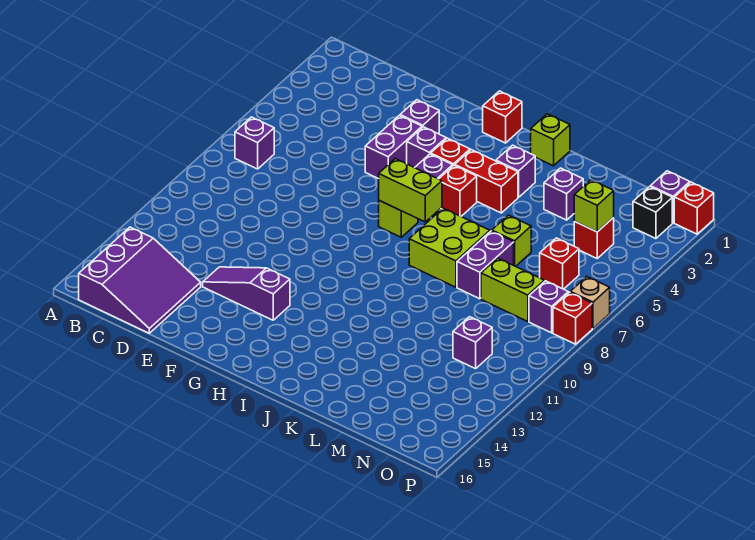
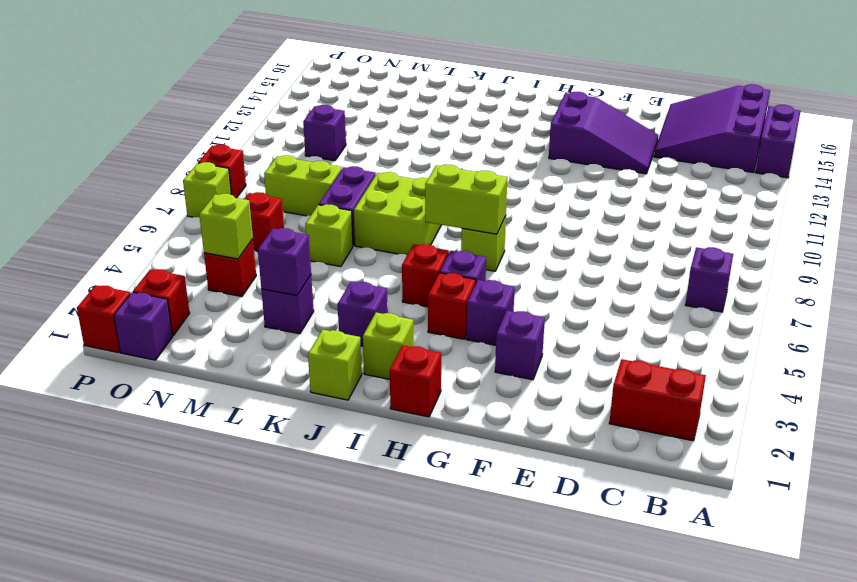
purple 1x3 slope [203,267,290,320] -> purple 2x3 slope [549,92,658,174]
purple 1x2 brick [365,115,422,179] -> purple 1x2 brick moved to [755,105,801,178]
none -> lime 1x1 brick [363,312,414,379]
red 1x2 brick [455,150,518,213] -> red 1x2 brick moved to [609,359,706,441]
black 1x1 brick [633,187,672,239] -> red 1x1 brick [133,269,190,336]
purple 1x1 brick [529,281,568,333] -> purple 1x1 brick moved to [258,228,311,296]
tan 1x1 brick [570,277,610,328] -> lime 1x1 brick [183,162,231,218]

